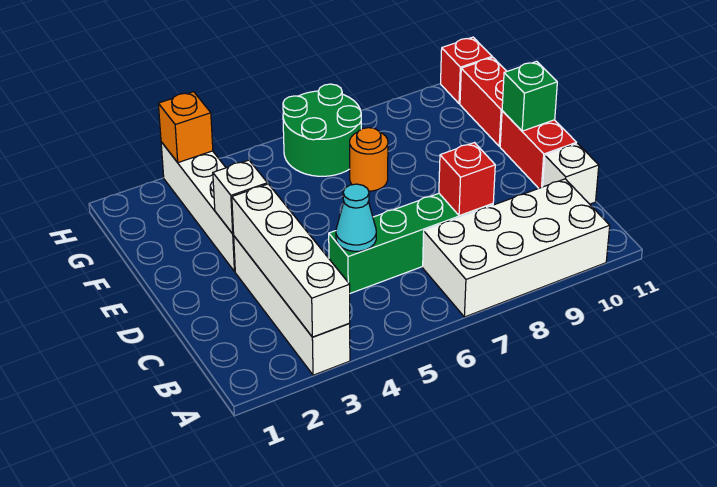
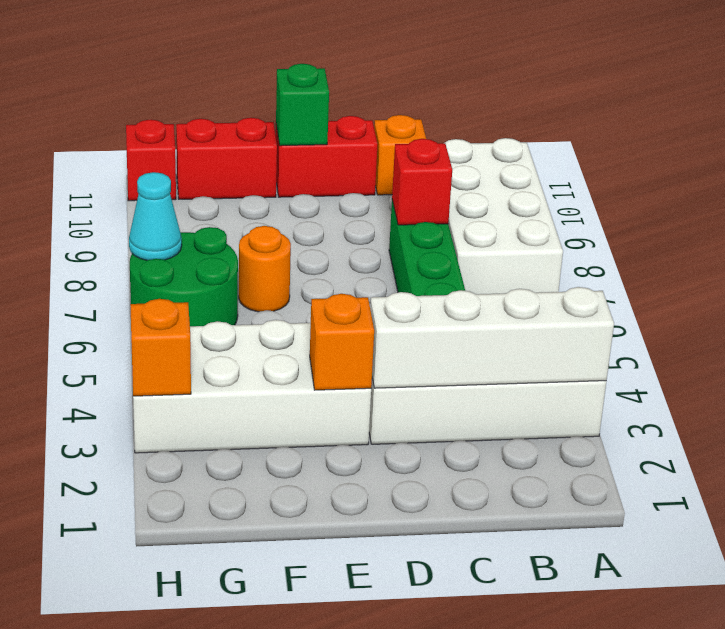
cyan 1x1 cone [336,184,376,251] -> cyan 1x1 cone moved to [129,172,182,260]
white 1x1 brick [543,144,599,204] -> orange 1x1 brick [374,115,426,195]
white 1x4 brick [161,142,235,272] -> white 2x4 brick [133,320,371,453]
white 1x1 brick [213,160,267,234] -> orange 1x1 brick [310,294,374,390]

